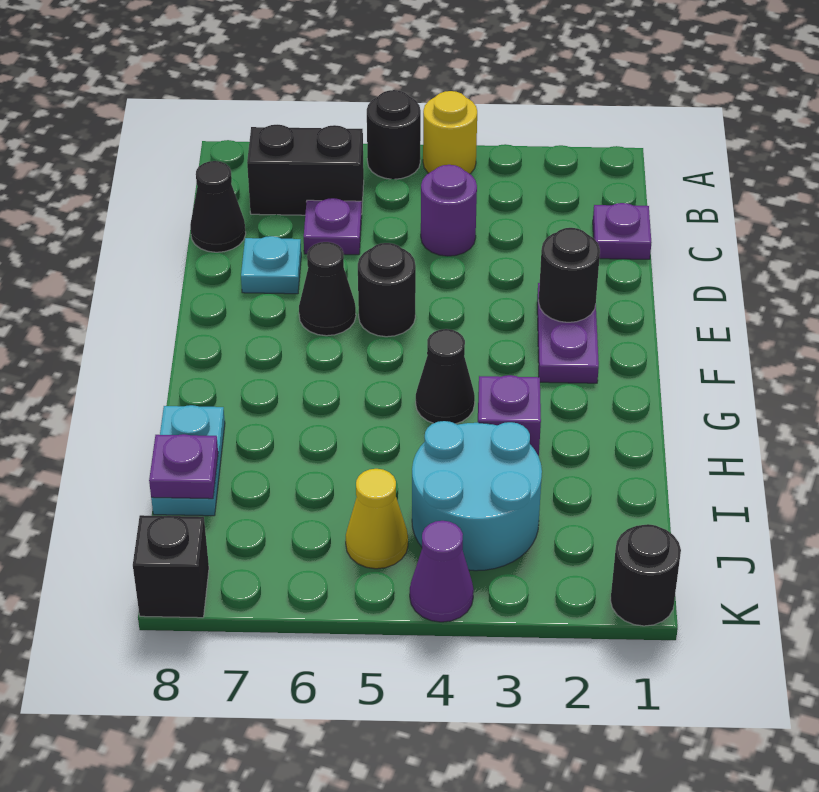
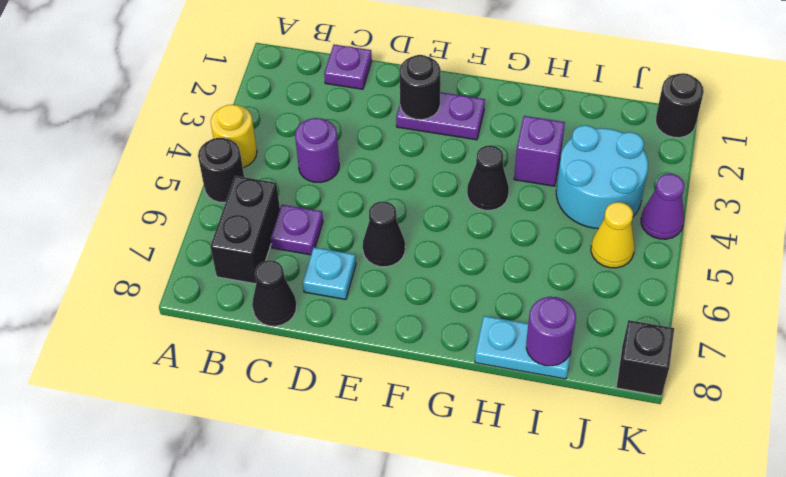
black 1x1 round brick [358,243,416,337] -> none
purple 1x1 plate [149,434,218,499] -> purple 1x1 round brick [526,297,576,366]

